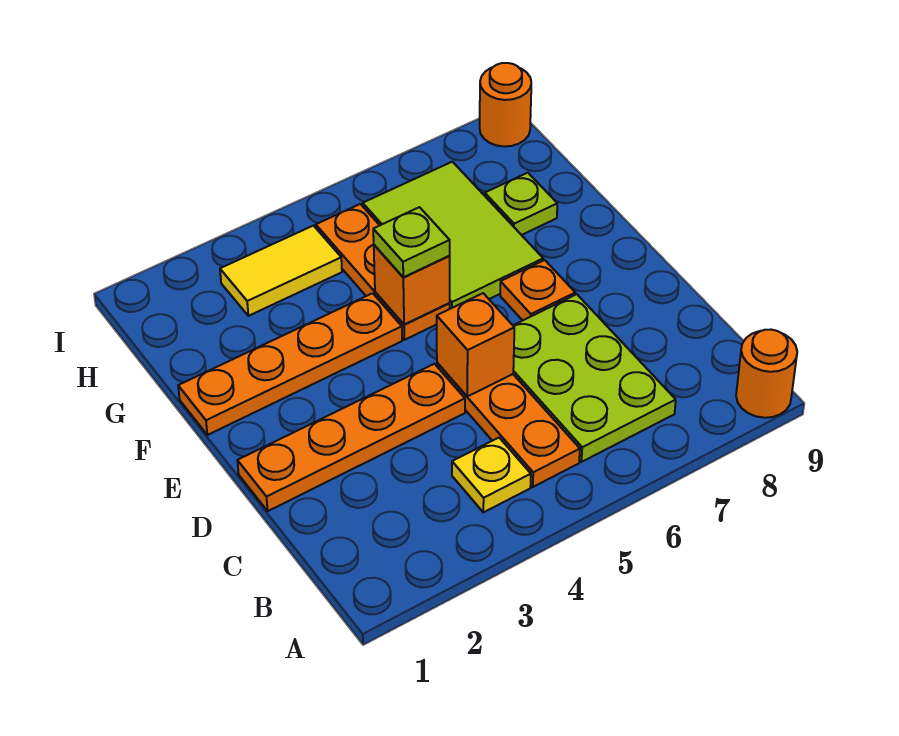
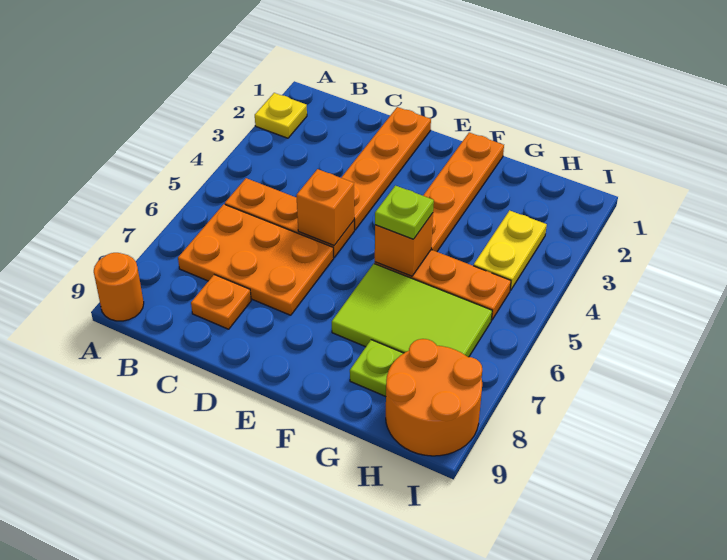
yellow 1x1 plate [452,438,531,512] -> yellow 1x1 plate moved to [255,93,307,138]
lime 2x3 plate [513,294,676,462] -> orange 2x3 plate [178,204,334,315]
orange 1x1 plate [500,260,575,321] -> orange 1x1 plate moved to [191,275,251,329]
yellow 1x2 tile [220,226,342,316] -> yellow 1x2 plate [473,210,547,290]
orange 1x1 round brick [480,63,531,147] -> orange 2x2 round brick [386,339,482,456]

